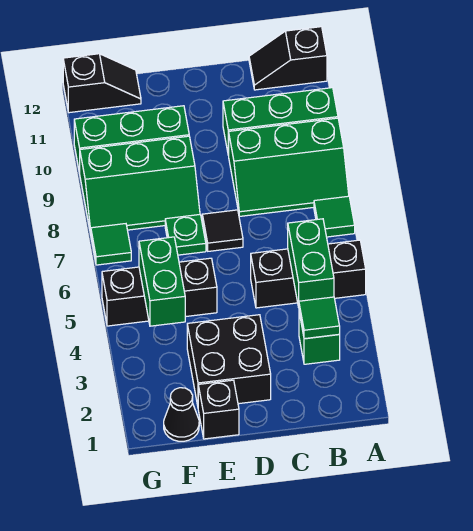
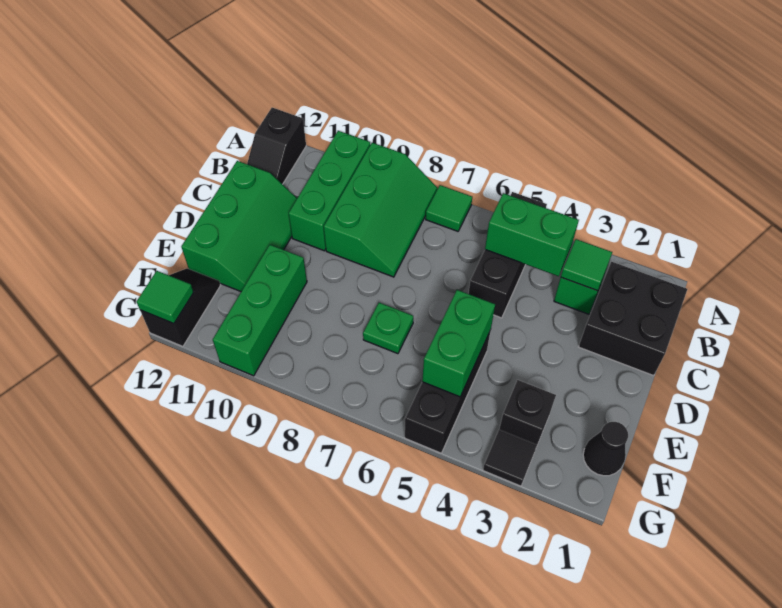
black 2x2 brick [187,315,271,405] -> black 2x2 brick moved to [579,262,687,376]
black 1x1 tile [202,210,243,251] -> black 1x1 tile moved to [483,430,537,486]
black 1x1 brick [198,380,239,439] -> black 1x1 brick moved to [499,380,556,445]
green 2x3 slope [80,136,200,234] -> green 2x3 slope moved to [181,161,297,291]
green 1x2 brick [139,237,185,326] -> green 1x2 brick turned to [422,290,495,397]
green 1x1 tile [91,224,131,265] -> green 1x1 tile moved to [136,271,194,324]

